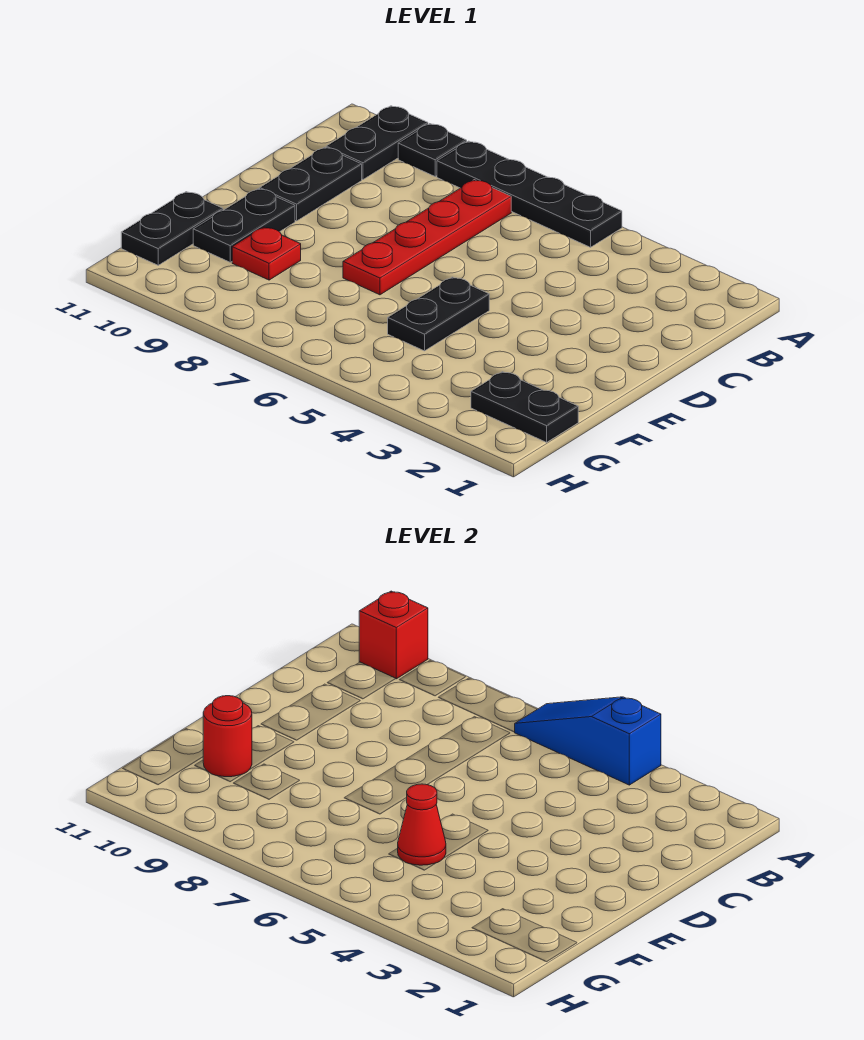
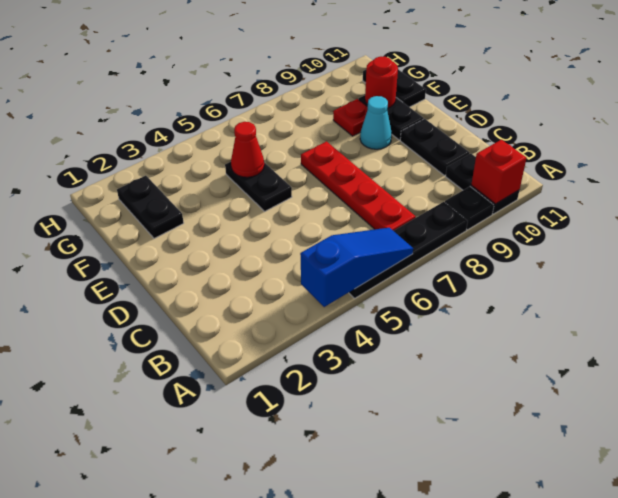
none -> cyan 1x1 cone [360,96,392,149]
black 1x2 plate [471,372,578,442] -> black 1x2 plate turned to [117,176,184,238]

